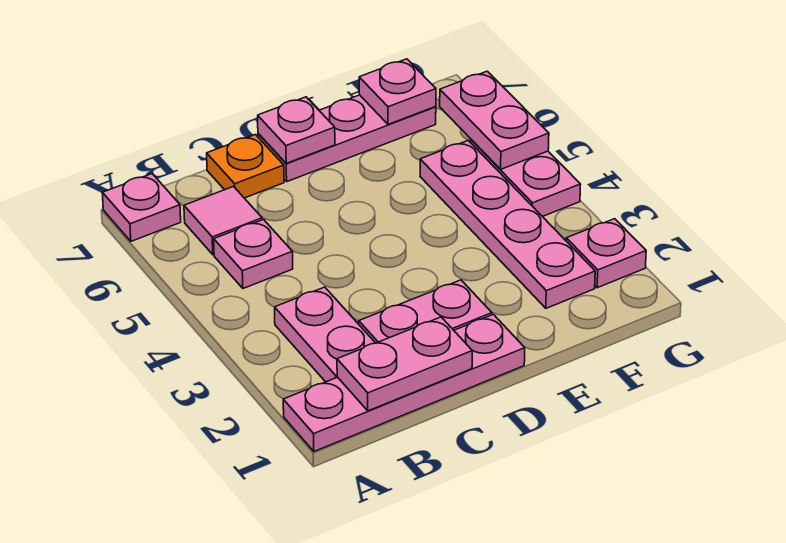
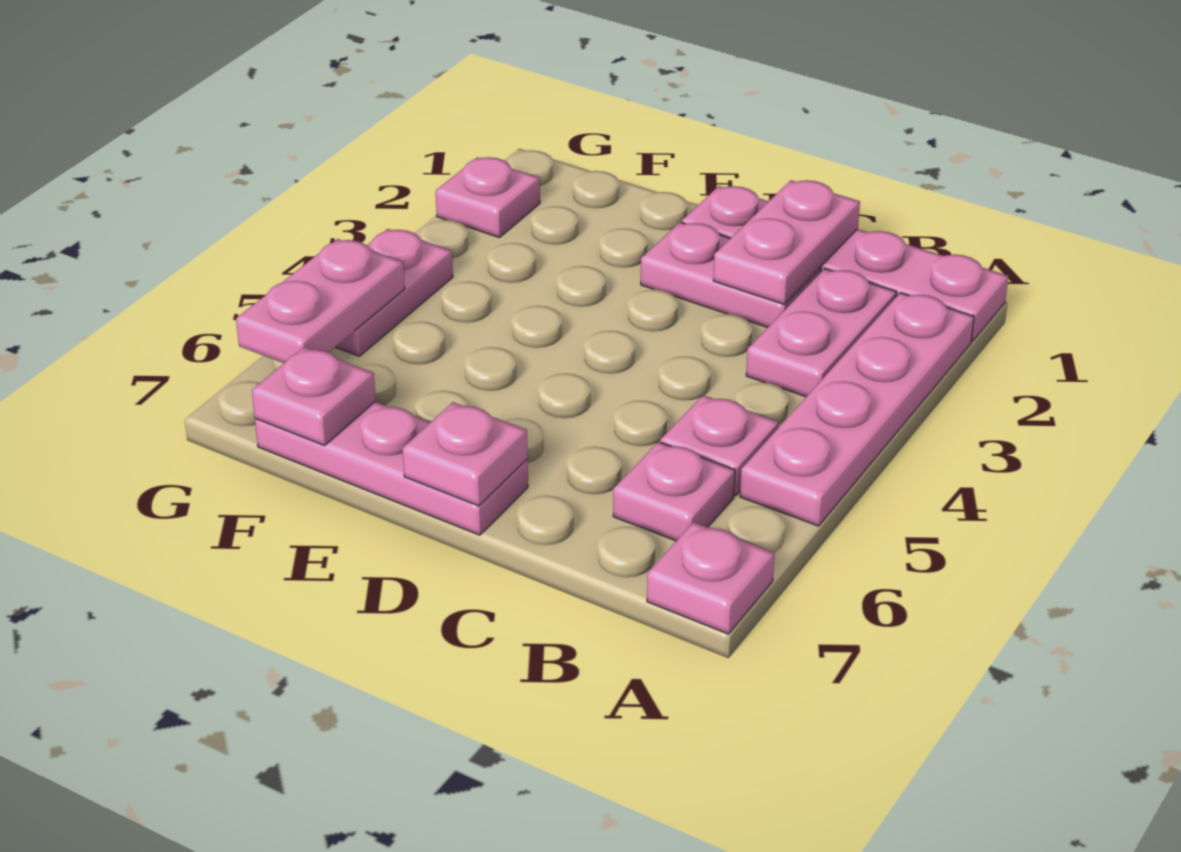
pink 1x2 plate [337,317,472,411] -> pink 1x2 plate turned to [713,180,860,304]
pink 1x1 tile [184,187,262,255] -> pink 1x1 plate [613,442,735,541]
orange 1x1 plate [207,135,284,198] -> none
pink 1x4 plate [420,141,595,308] -> pink 1x4 plate moved to [740,293,974,526]

